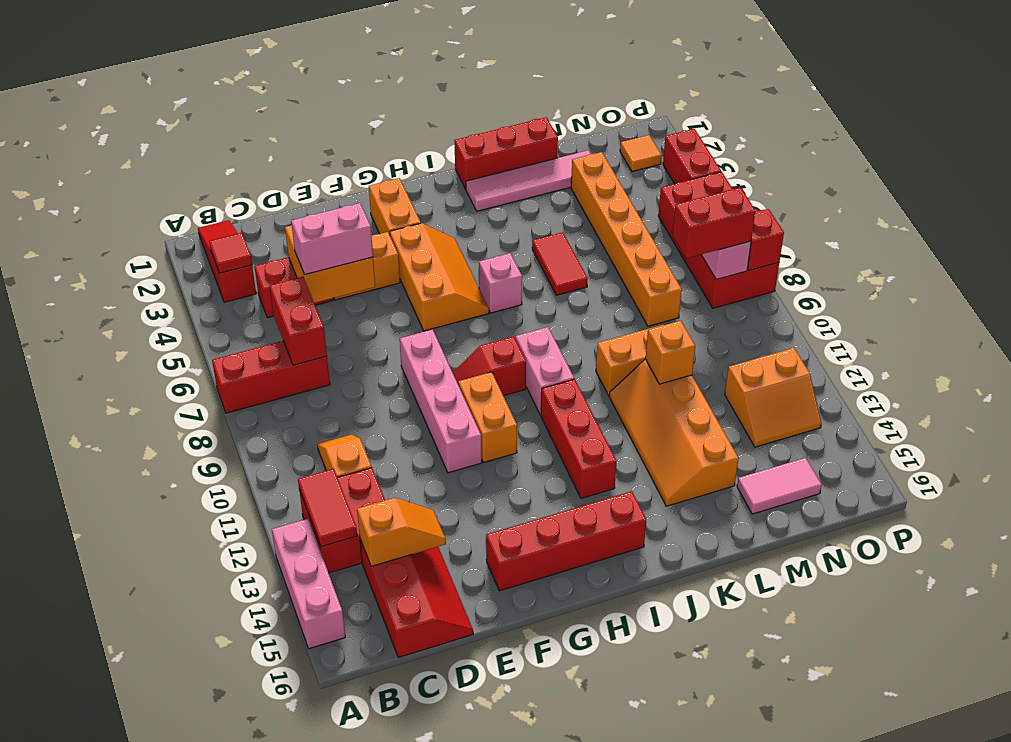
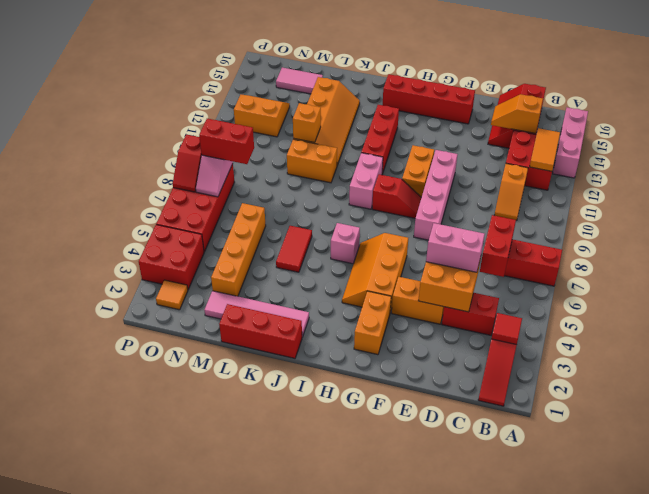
red 1x2 tile [298,469,357,547] -> orange 1x2 tile [530,128,560,171]
orange 1x6 brick [571,152,682,326] -> orange 1x4 brick [211,203,266,296]
red 1x2 brick [663,129,721,184] -> red 2x2 brick [139,225,204,289]

